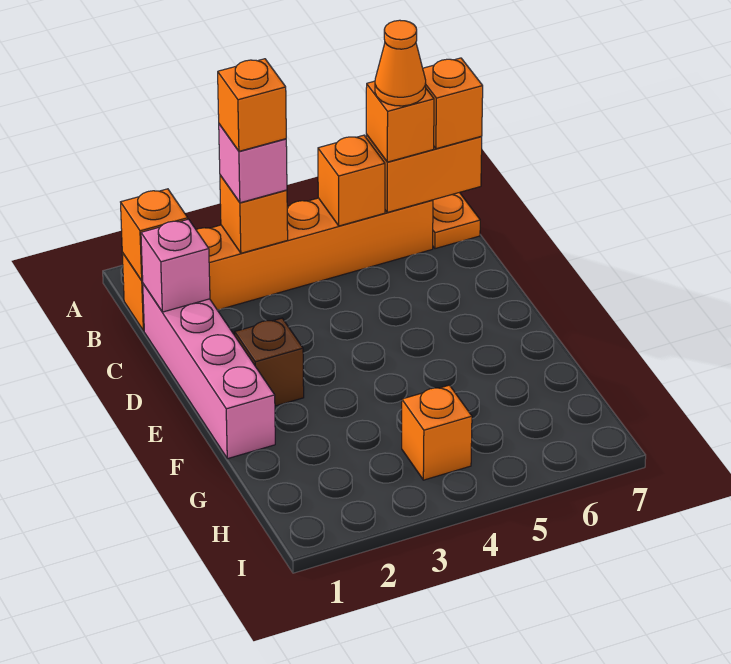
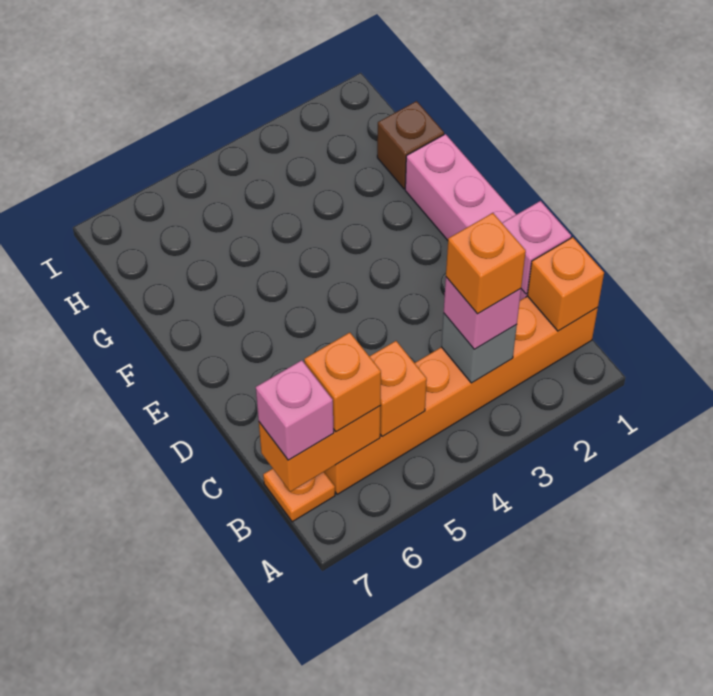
orange 1x1 brick [220,175,288,253] -> grey 1x1 brick [441,313,517,383]
orange 1x1 cone [375,20,426,106] -> none
orange 1x1 brick [423,58,483,149] -> pink 1x1 brick [256,360,334,460]
brown 1x1 brick [235,318,304,406] -> brown 1x1 brick moved to [377,101,444,189]
orange 1x1 brick [402,385,472,480] -> none

